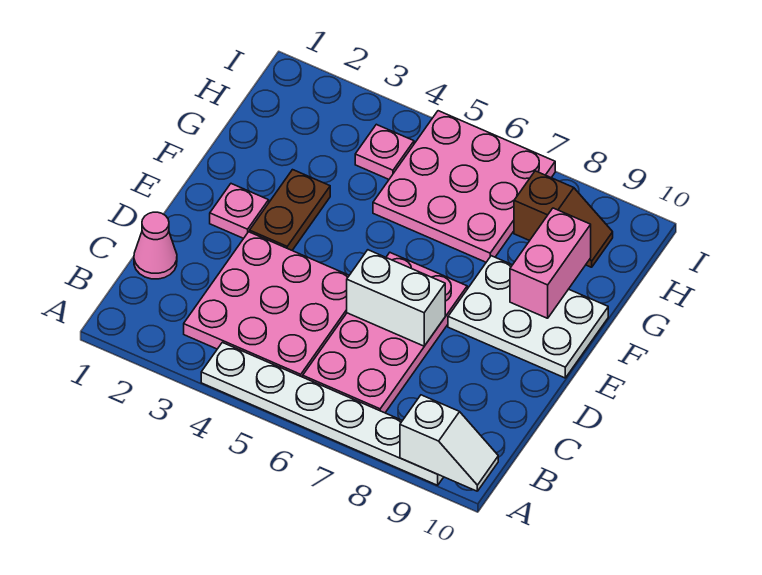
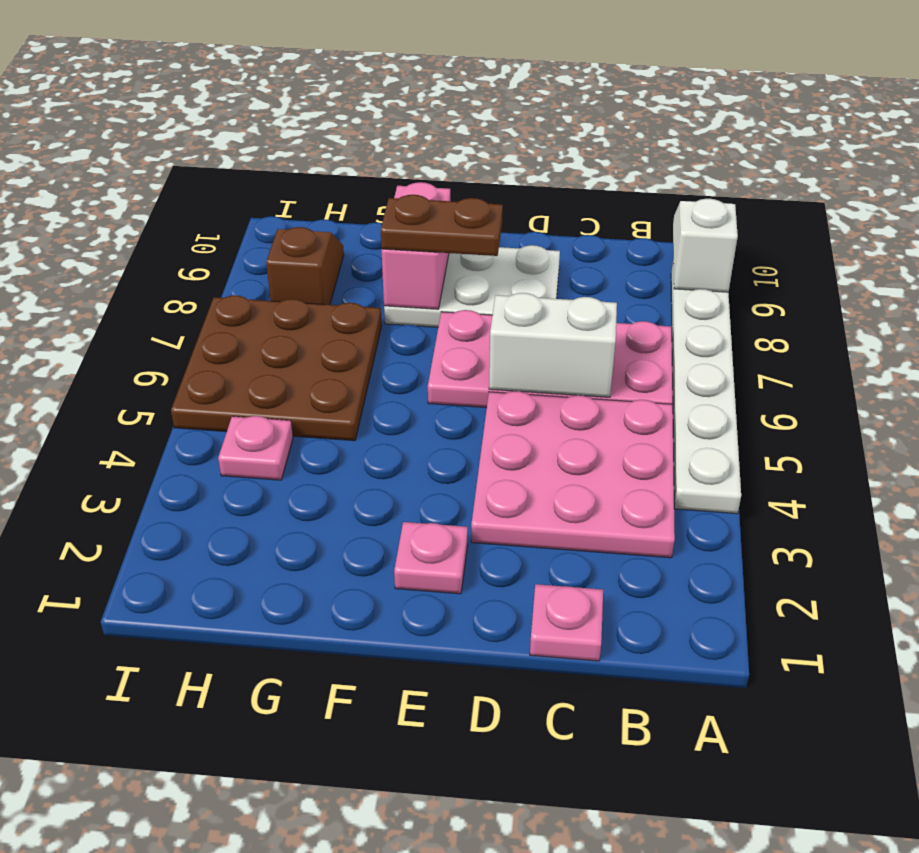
pink 1x1 cone [134,212,177,279] -> pink 1x1 plate [530,584,603,661]
white 1x2 brick [347,250,445,346] -> white 1x2 brick turned to [489,293,617,397]
brown 1x2 plate [250,170,330,250] -> brown 1x2 plate moved to [381,195,503,256]
white 2x3 plate [448,256,608,378] -> white 2x3 plate turned to [384,245,560,327]
pink 1x2 brick [510,208,591,318] -> pink 1x2 brick turned to [382,182,450,309]
pink 3x3 plate [373,111,555,262] -> brown 3x3 plate [171,295,382,441]

